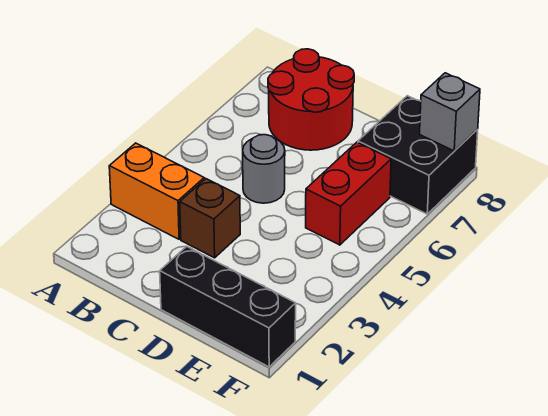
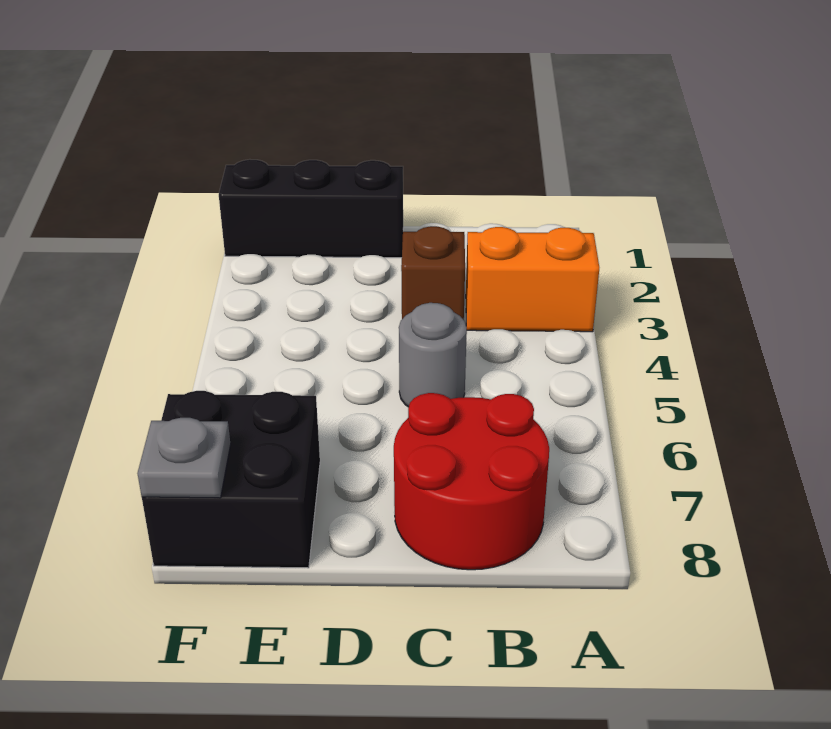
red 1x2 brick [306,142,391,245] -> none
grey 1x1 brick [420,73,480,151] -> grey 1x1 plate [138,418,231,498]

